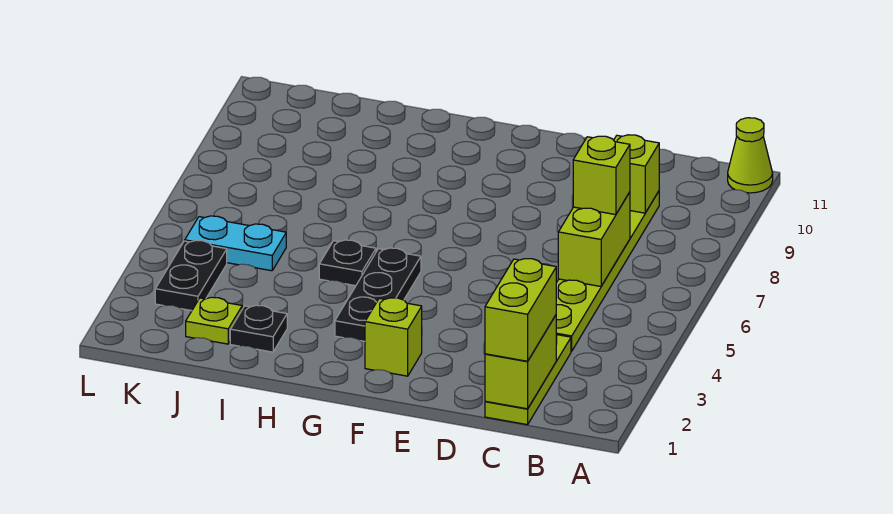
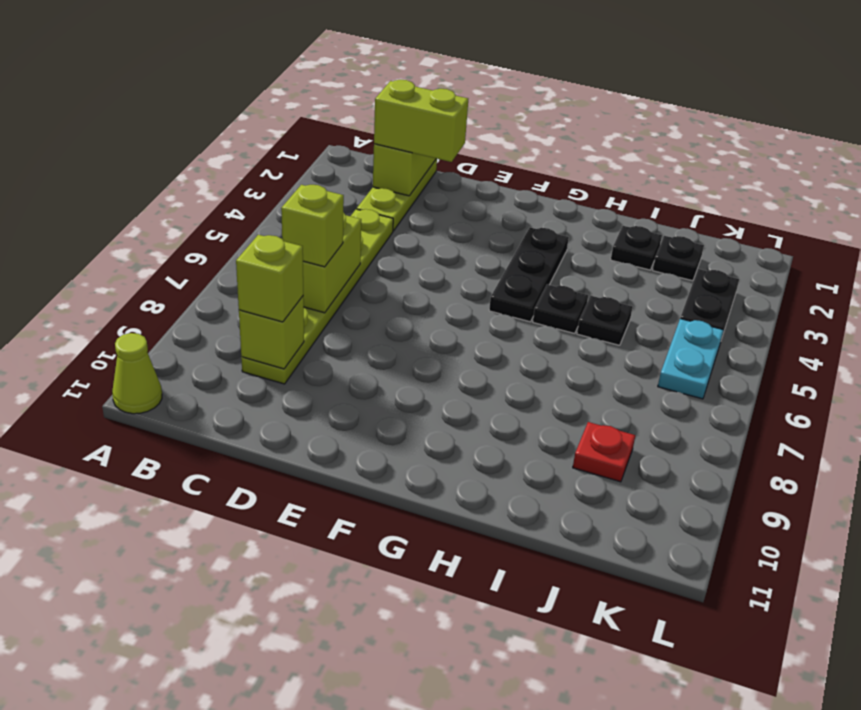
lime 1x2 brick [485,259,556,361] -> lime 1x2 brick turned to [374,80,468,162]
lime 1x1 brick [365,298,422,376] -> lime 1x1 brick moved to [236,235,303,322]
none -> black 1x1 plate [577,296,632,345]
lime 1x1 plate [186,297,242,344] -> black 1x1 plate [653,236,704,281]
cyan 1x2 plate [185,216,286,271] -> cyan 1x2 plate turned to [658,319,724,399]
none -> red 1x1 plate [573,422,635,482]

